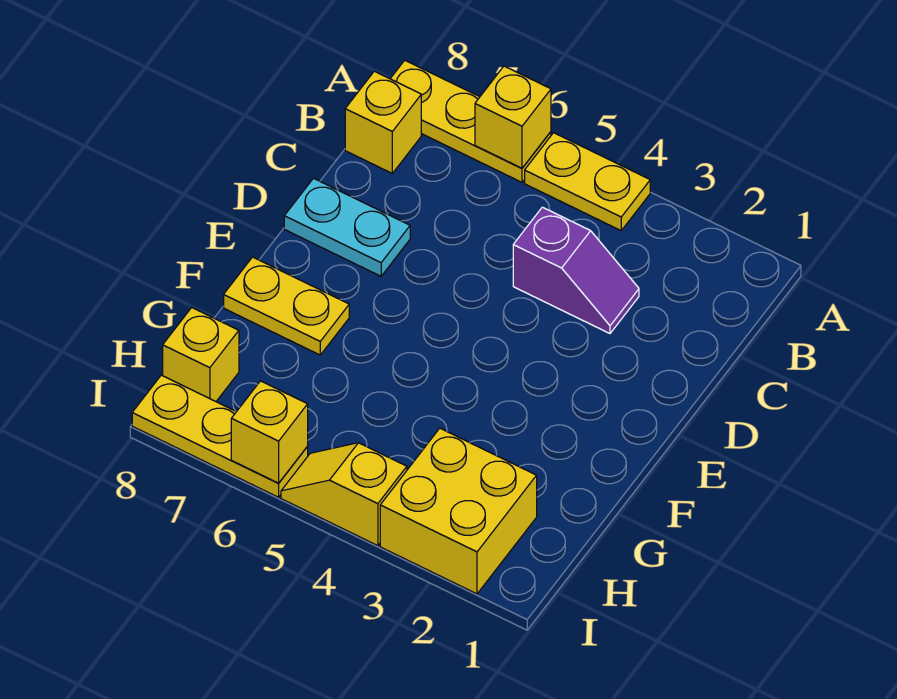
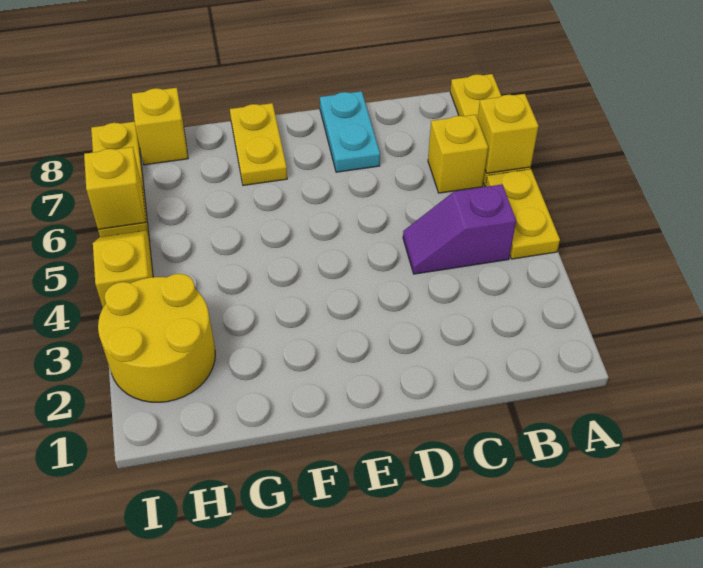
yellow 1x1 brick [345,71,421,173] -> yellow 1x1 brick moved to [428,115,488,193]
purple 1x2 slope [513,207,639,333] -> purple 1x2 slope turned to [403,185,516,274]
yellow 2x2 brick [380,428,537,594] -> yellow 2x2 round brick [98,274,215,402]

